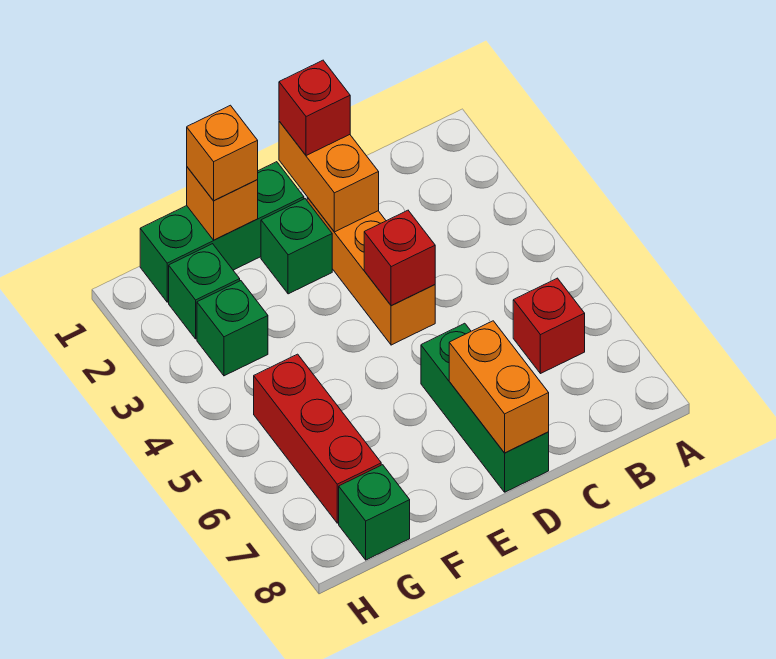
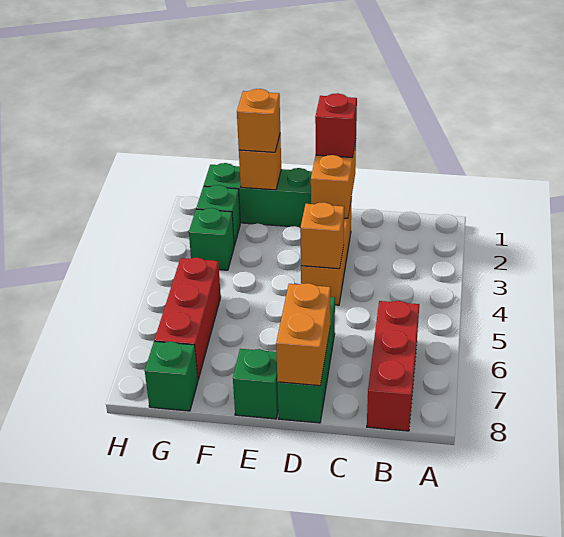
red 1x1 brick [513,278,585,374] -> red 1x3 brick [367,301,419,431]
red 1x1 brick [364,210,435,306] -> orange 1x1 brick [300,202,344,269]
green 1x1 brick [261,199,332,294] -> green 1x1 brick moved to [233,349,278,419]

